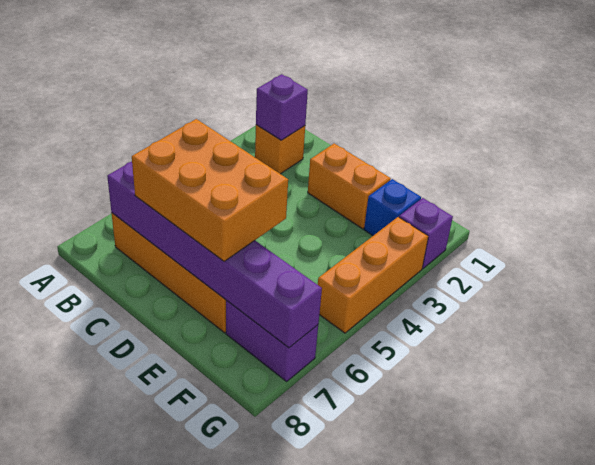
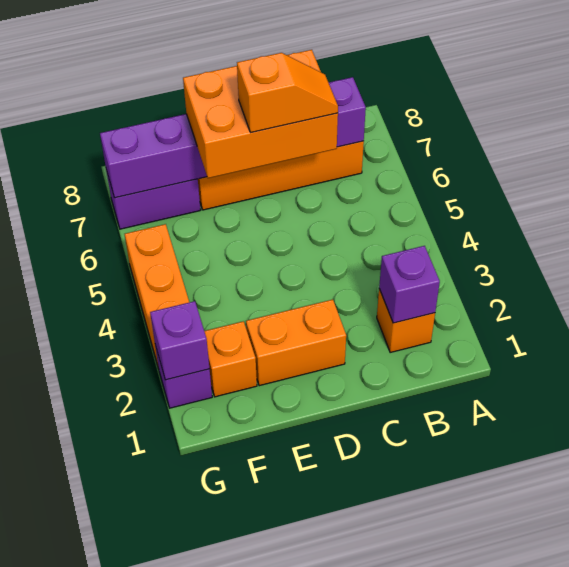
none -> orange 1x2 slope [237,53,338,132]
blue 1x1 brick [364,179,421,236] -> orange 1x1 brick [204,321,257,397]
none -> purple 1x1 brick [150,301,209,380]

